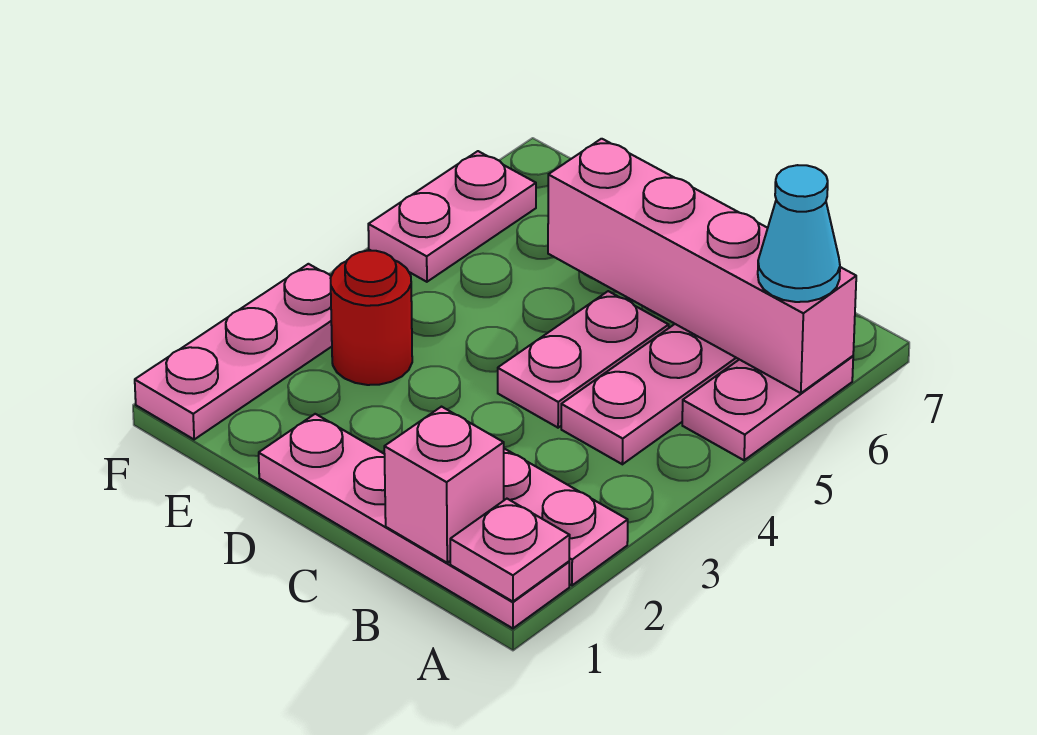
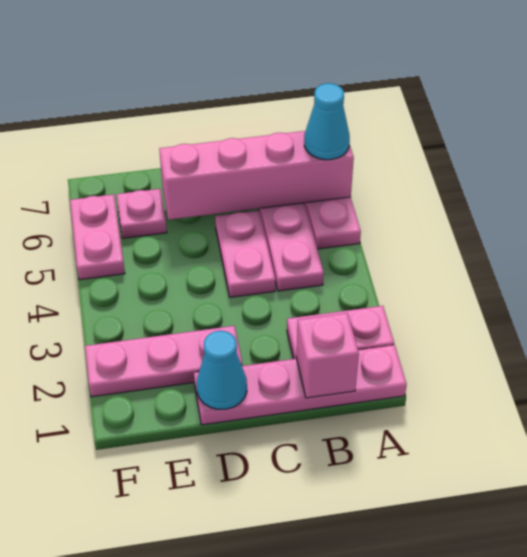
pink 1x1 plate [450,499,570,602] -> pink 1x1 plate moved to [117,189,167,238]
none -> cyan 1x1 cone [197,331,247,409]
red 1x1 round brick [331,251,412,385] -> none
pink 1x3 plate [135,264,332,440] -> pink 1x3 plate turned to [85,326,243,397]

